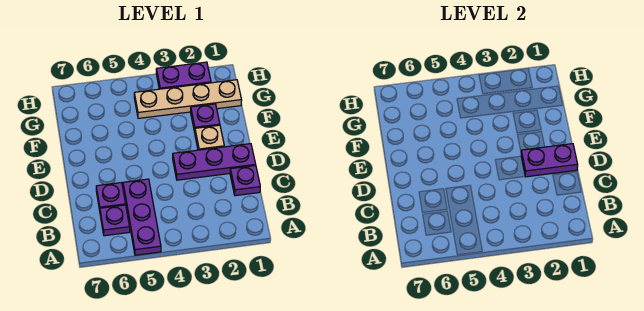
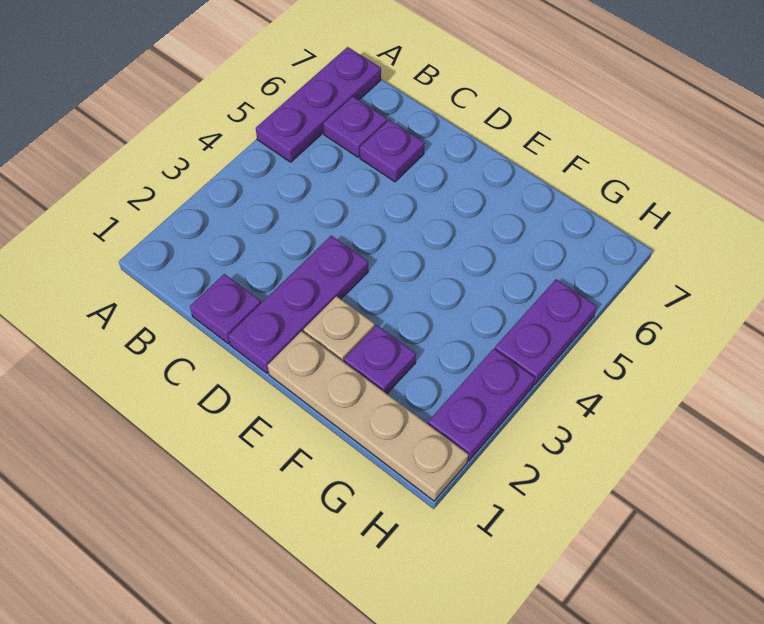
purple 1x3 plate [123,179,161,255] -> purple 1x3 plate turned to [256,47,381,162]
purple 1x2 plate [521,144,578,177] -> purple 1x2 plate moved to [495,279,597,385]
tan 1x4 plate [134,80,242,118] -> tan 1x4 plate turned to [267,331,468,501]

